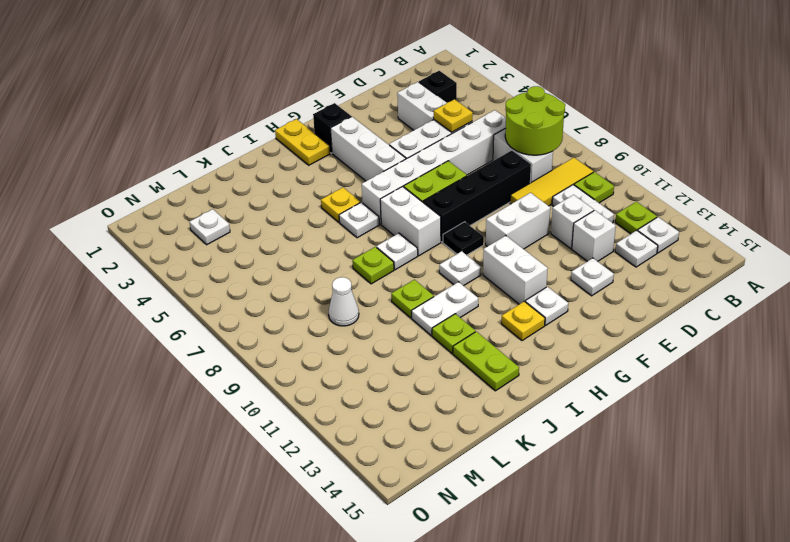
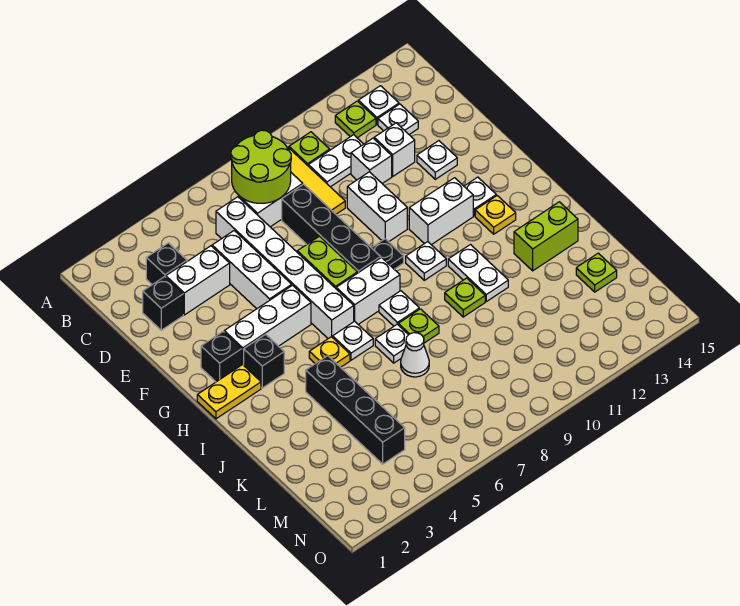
none -> black 1x1 brick [143,277,183,330]
yellow 1x1 plate [434,99,473,132] -> none
none -> black 1x1 brick [244,334,284,388]
none -> black 1x4 brick [306,356,405,464]
lime 1x1 plate [432,314,475,354] -> lime 1x1 plate moved to [576,253,617,292]
lime 1x2 plate [453,332,519,391] -> lime 1x2 brick [514,202,578,271]
white 1x1 cone [329,277,359,326] -> white 1x1 cone moved to [401,333,429,377]
white 1x1 plate [189,209,230,245] -> white 1x1 plate moved to [375,324,408,363]

